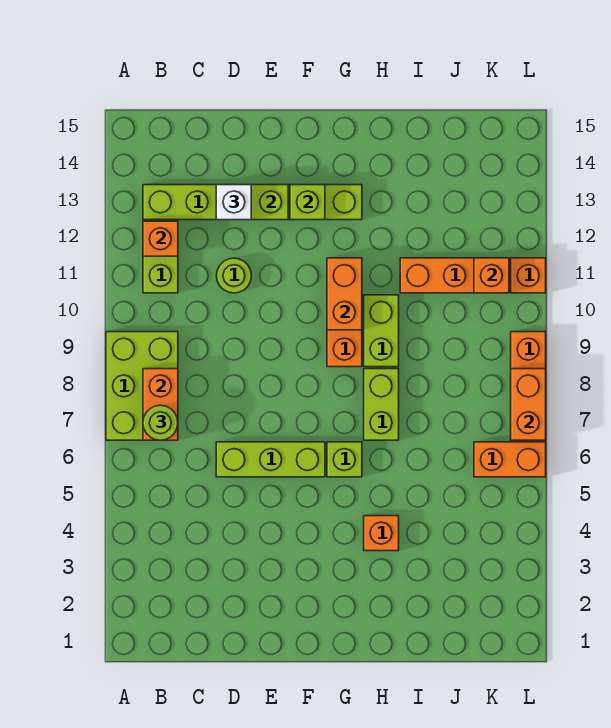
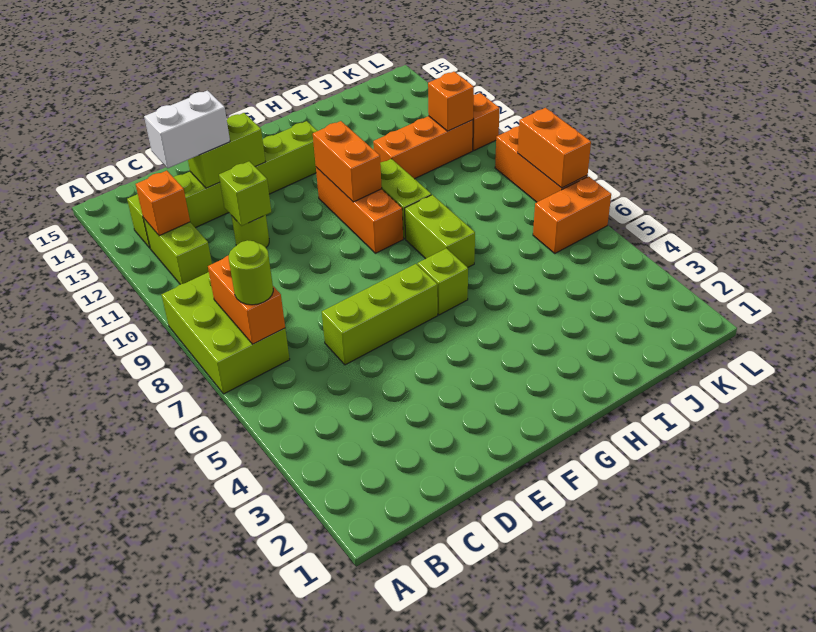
white 1x1 brick [216,185,251,220] -> white 1x2 brick [144,91,230,168]
lime 1x1 brick [290,185,325,220] -> lime 1x1 brick moved to [219,161,271,226]
orange 1x1 brick [364,516,399,551] -> none

